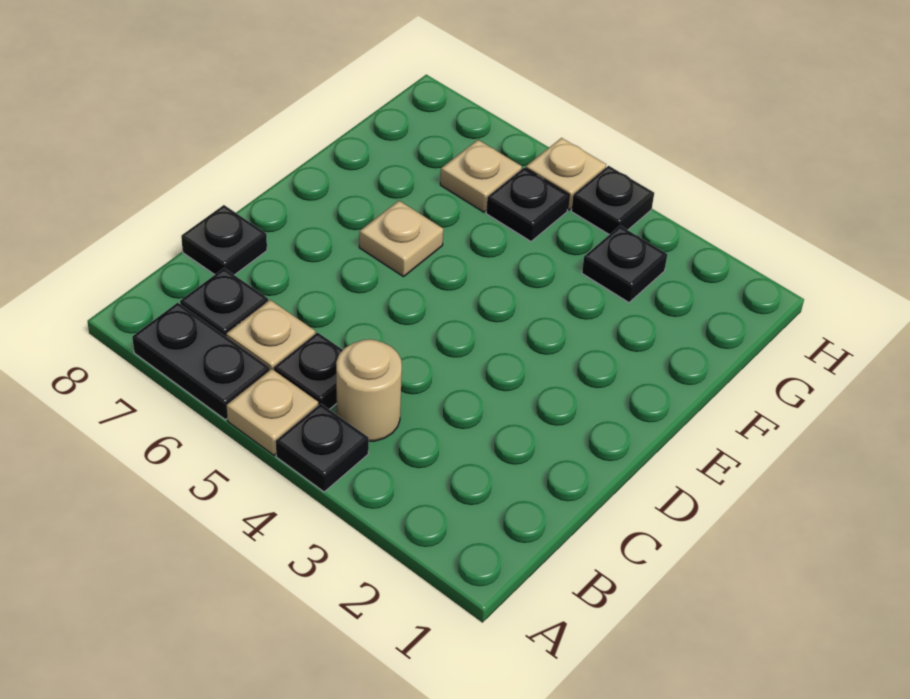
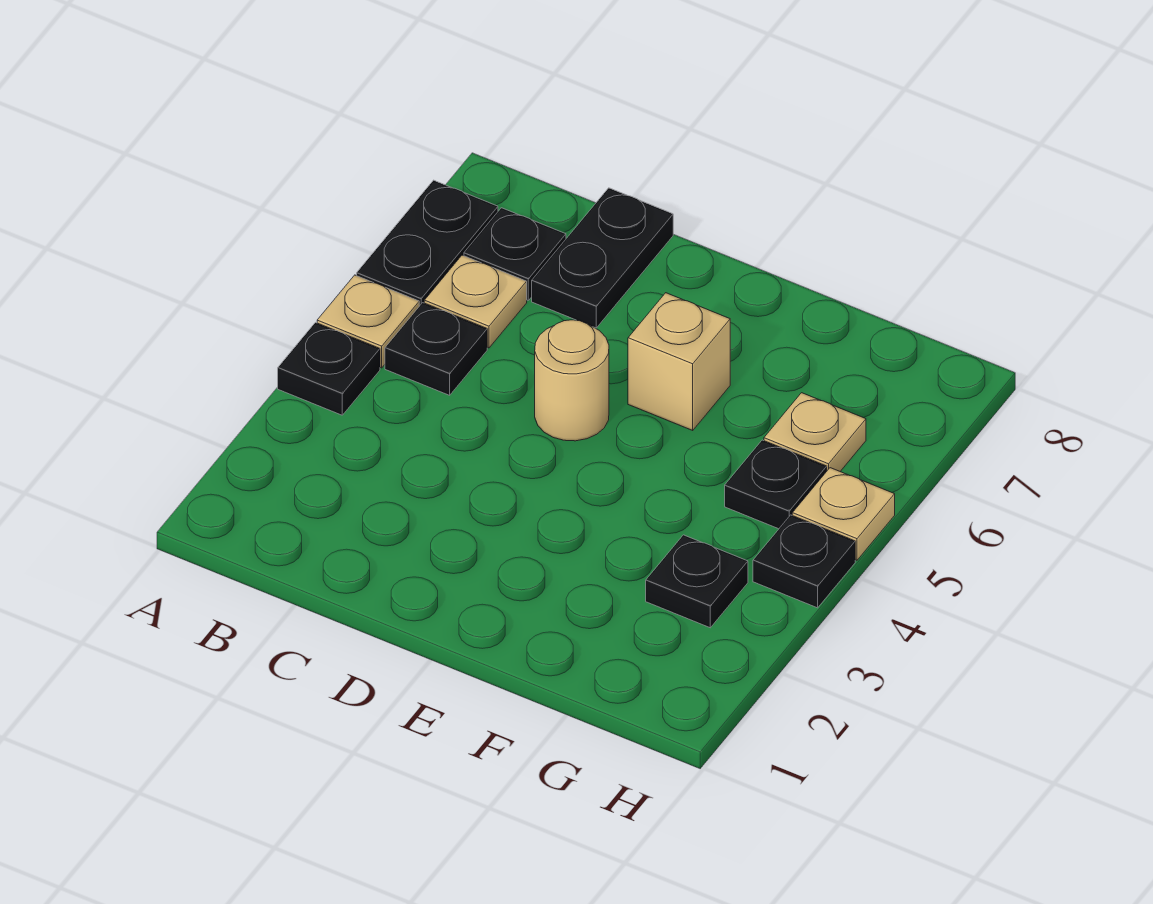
tan 1x1 round brick [336,339,402,441] -> tan 1x1 round brick moved to [535,320,609,441]
black 1x1 plate [181,205,267,275] -> black 1x2 plate [532,188,673,328]
tan 1x1 plate [359,201,443,277] -> tan 1x1 brick [628,293,730,430]

